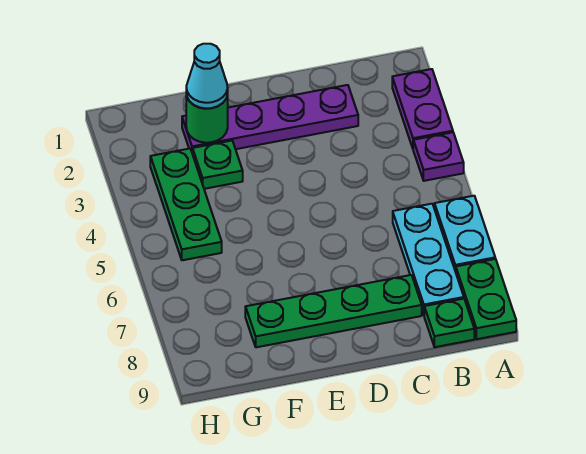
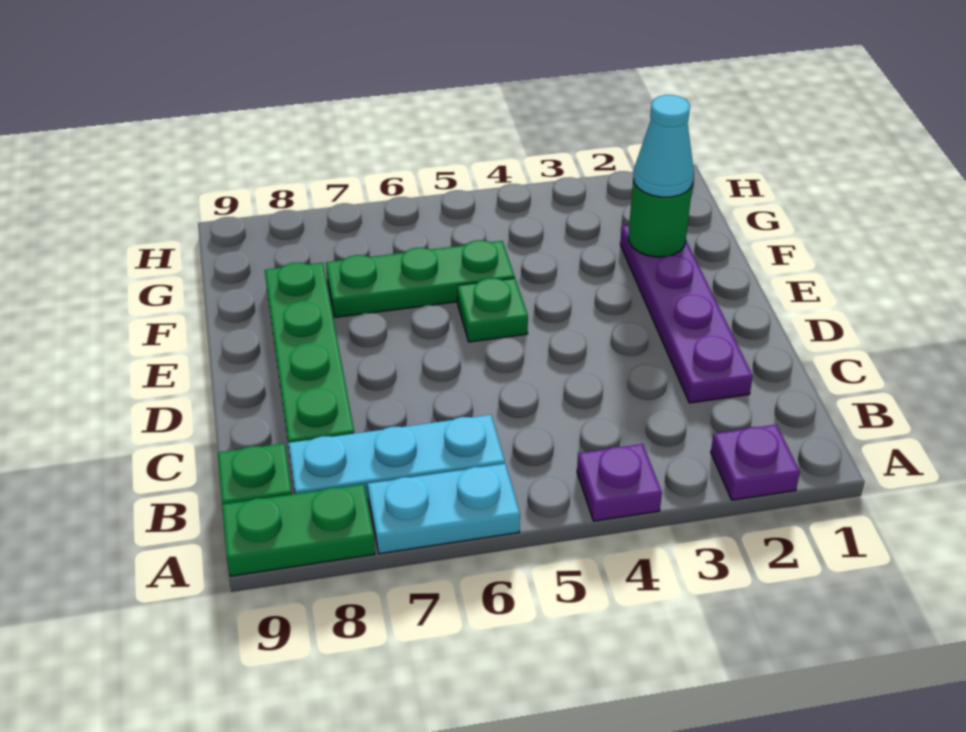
purple 1x2 plate [392,69,453,148] -> purple 1x1 plate [711,425,800,500]
green 1x1 plate [192,141,243,189] -> green 1x1 plate moved to [457,278,528,342]
green 1x3 plate [150,149,222,260] -> green 1x3 plate moved to [326,240,515,317]

